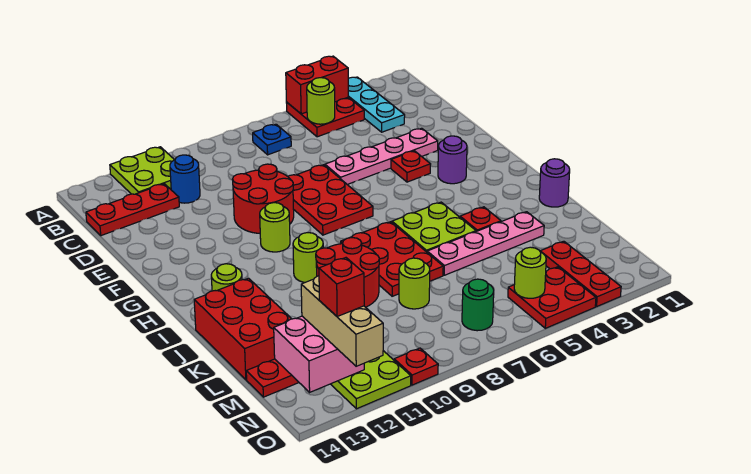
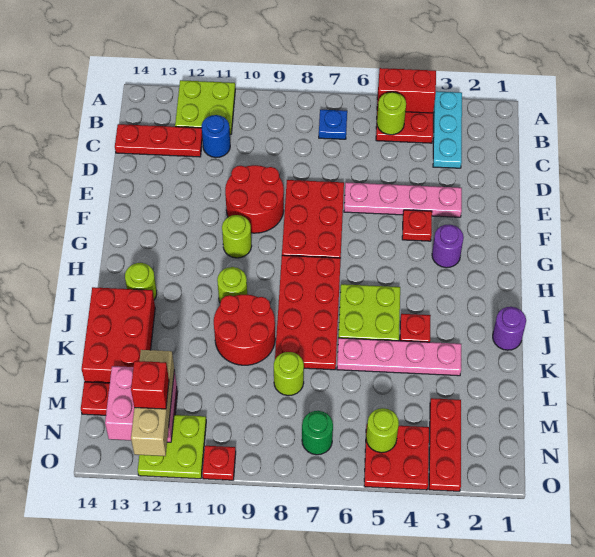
red 2x3 plate [341,222,443,296] -> red 2x4 plate [275,255,341,370]

